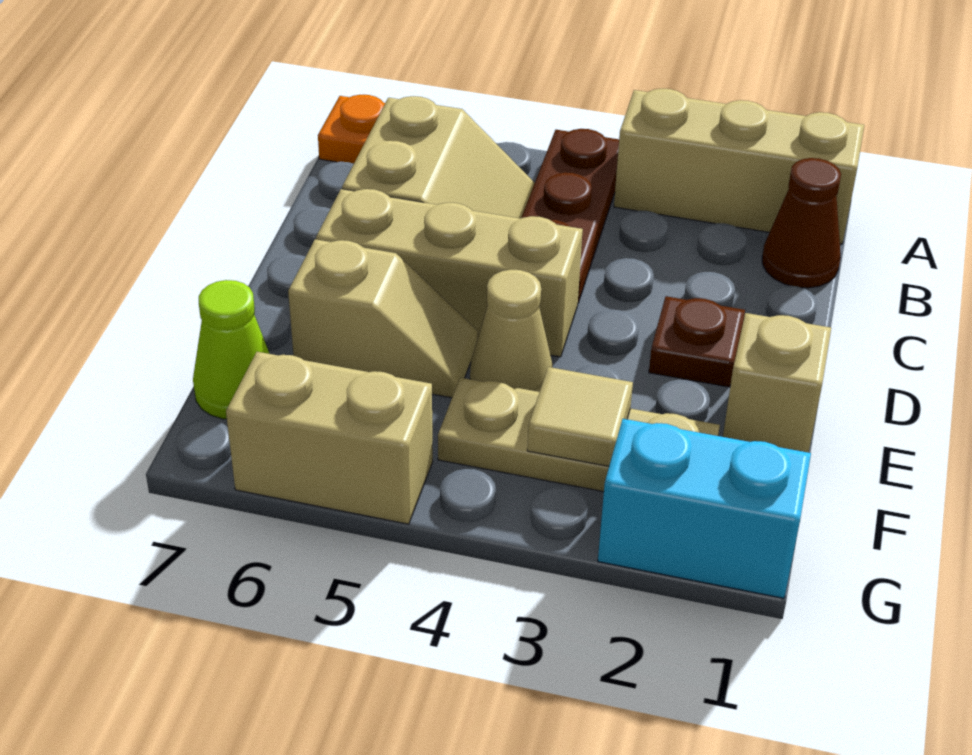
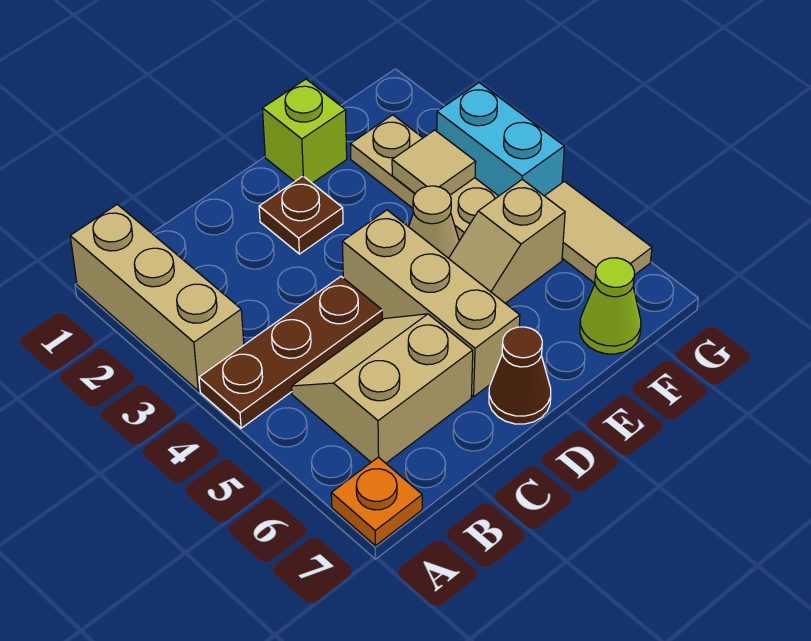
brown 1x1 cone [762,158,841,288] -> brown 1x1 cone moved to [489,327,551,424]
tan 1x1 brick [723,313,831,453] -> lime 1x1 brick [262,79,347,183]
tan 1x2 slope [288,239,478,398] -> tan 1x2 slope turned to [449,179,565,303]
cyan 1x2 brick [598,419,811,598] -> cyan 1x2 brick moved to [437,83,564,196]
tan 1x2 brick [226,352,433,524] -> tan 1x2 tile [545,181,652,283]

